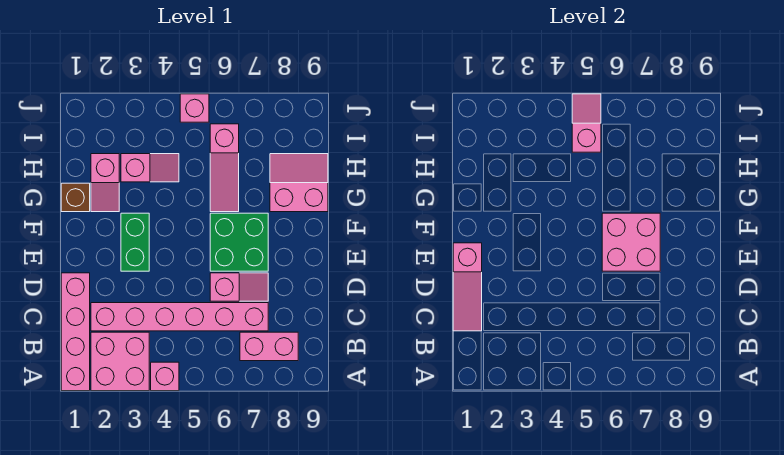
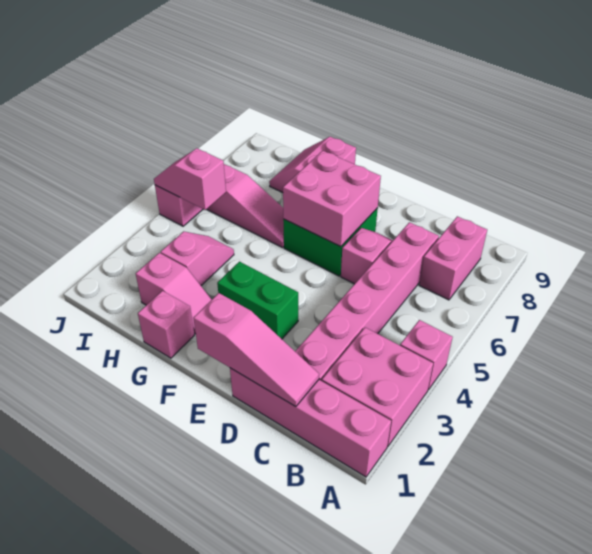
brown 1x1 brick [61,183,90,212] -> pink 1x1 brick [138,291,194,358]

